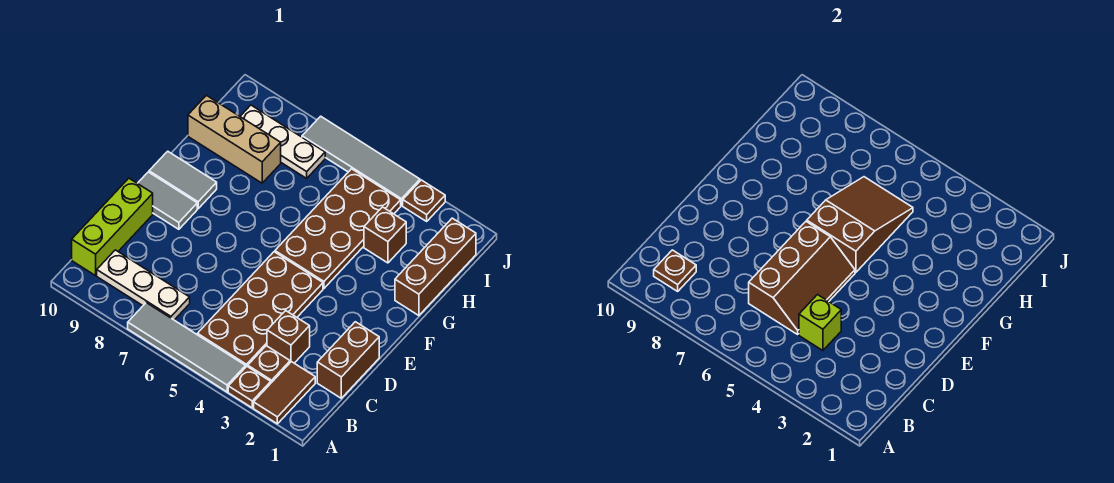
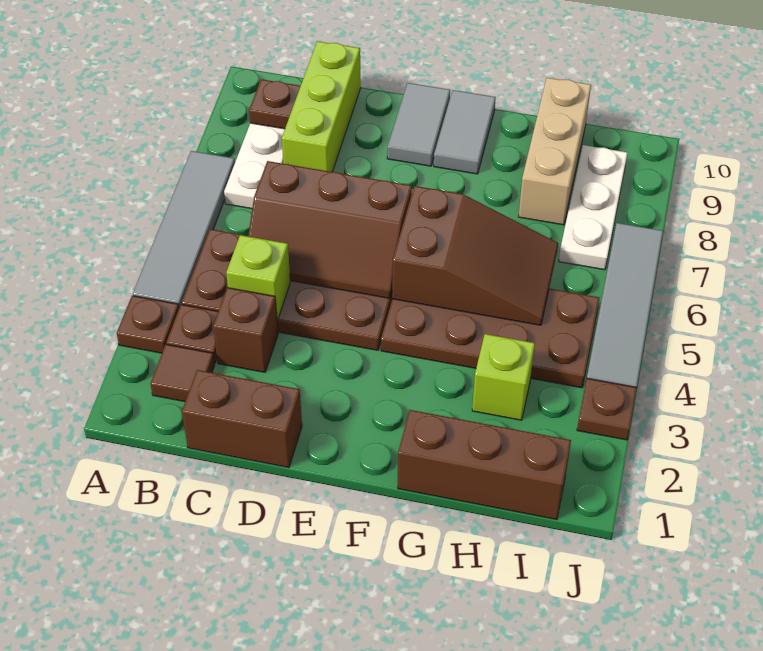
brown 1x2 tile [254,362,315,424] -> brown 1x1 tile [151,344,215,402]
lime 1x3 brick [72,178,153,276] -> lime 1x3 brick turned to [282,41,361,172]
brown 1x1 brick [364,207,406,263] -> lime 1x1 brick [472,334,535,420]

